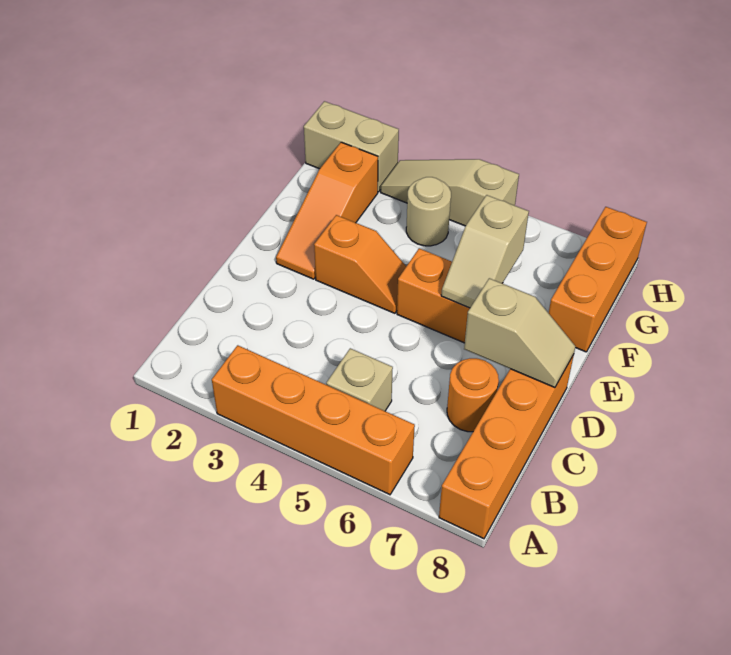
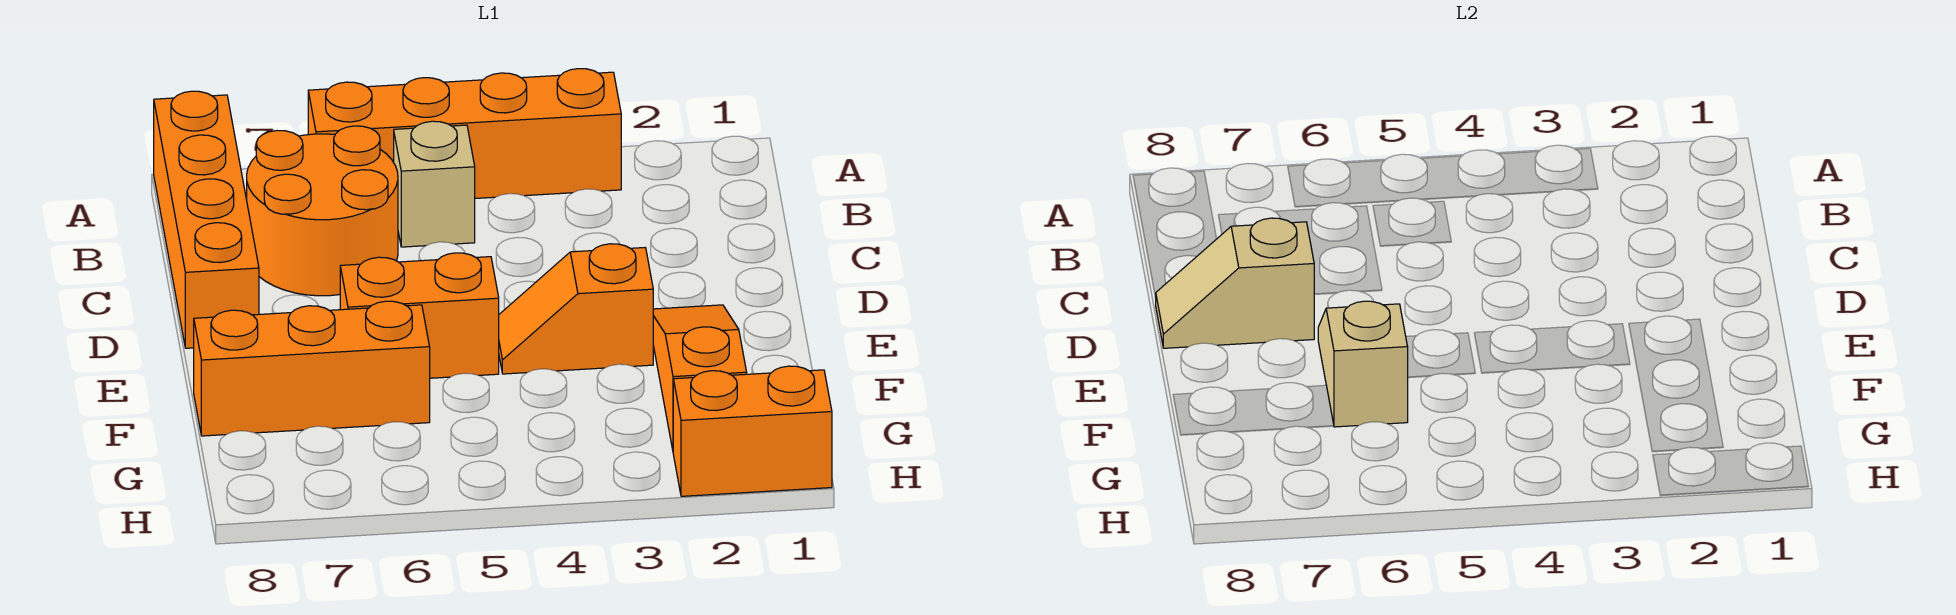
orange 1x1 round brick [447,358,499,432] -> orange 2x2 round brick [247,126,398,296]
orange 1x3 brick [549,207,647,352] -> orange 1x3 brick turned to [194,301,430,436]
tan 1x1 round brick [406,177,451,246] -> none
tan 1x2 brick [304,101,399,192] -> orange 1x2 brick [673,366,832,496]
tan 1x3 slope [381,159,519,226] -> none

